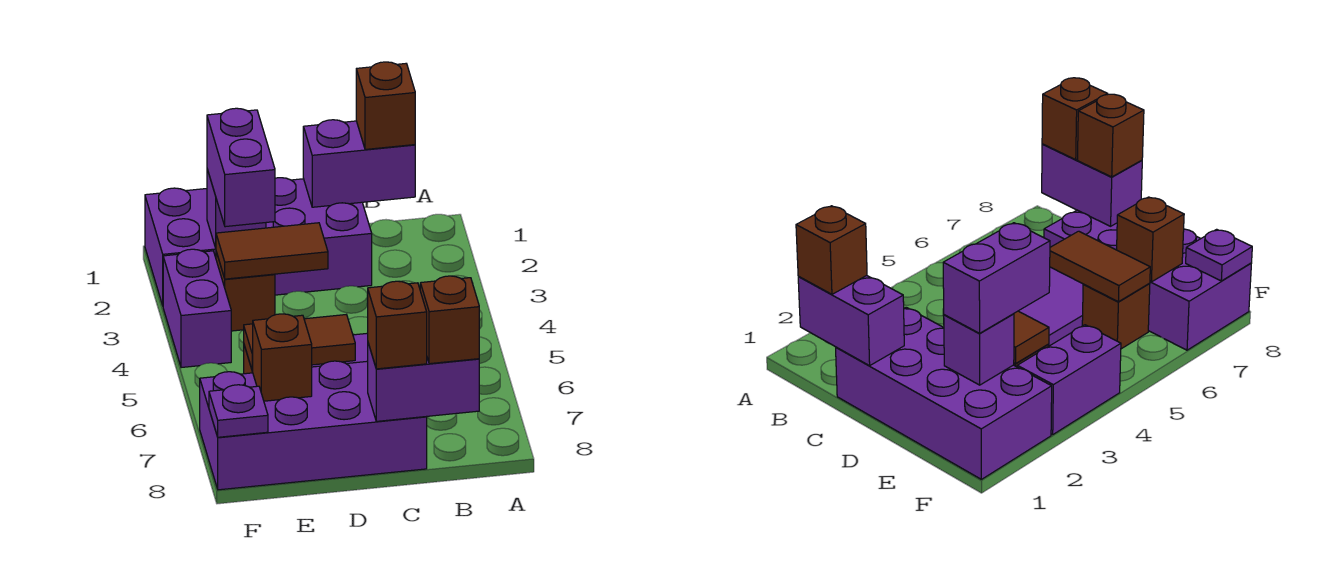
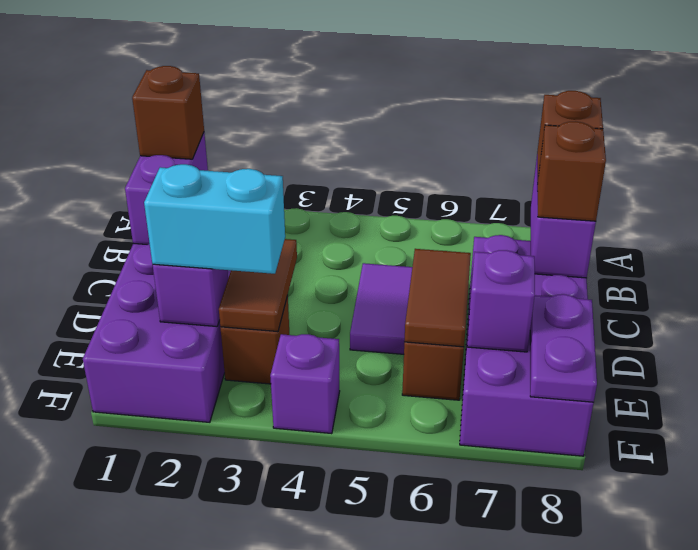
purple 1x2 brick [207,108,275,227] -> cyan 1x2 brick [144,164,285,274]
brown 1x1 brick [252,314,312,401] -> purple 1x1 brick [467,250,535,352]
purple 1x2 brick [163,249,231,368] -> purple 1x1 brick [270,334,340,434]
purple 1x1 plate [209,385,268,437] -> purple 1x2 plate [530,294,597,402]

